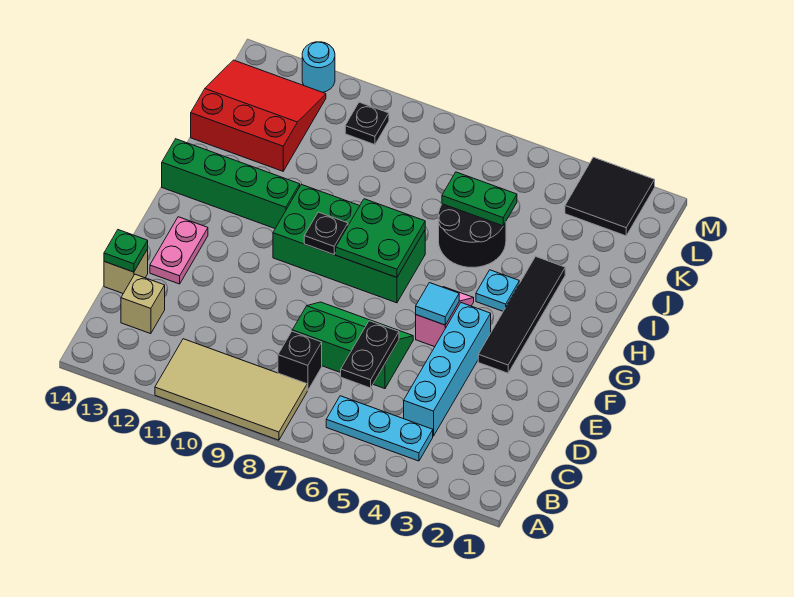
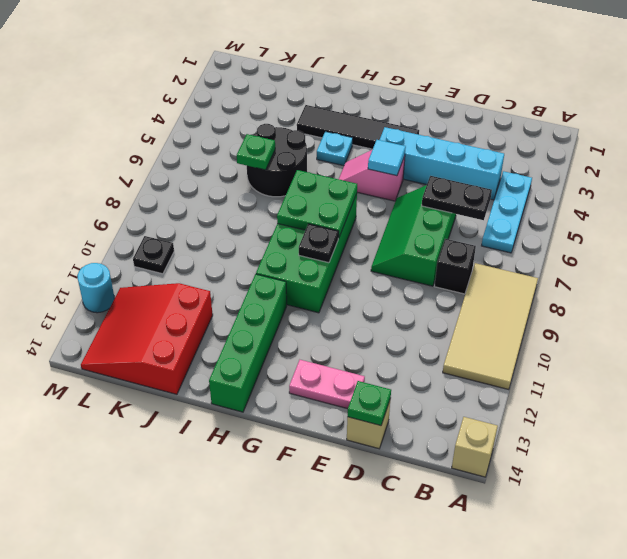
tan 1x1 brick [121,274,165,334] -> tan 1x1 brick moved to [452,417,498,477]
green 1x2 plate [442,172,517,226] -> green 1x1 plate [237,134,275,170]
black 2x2 tile [565,157,655,236] -> none

